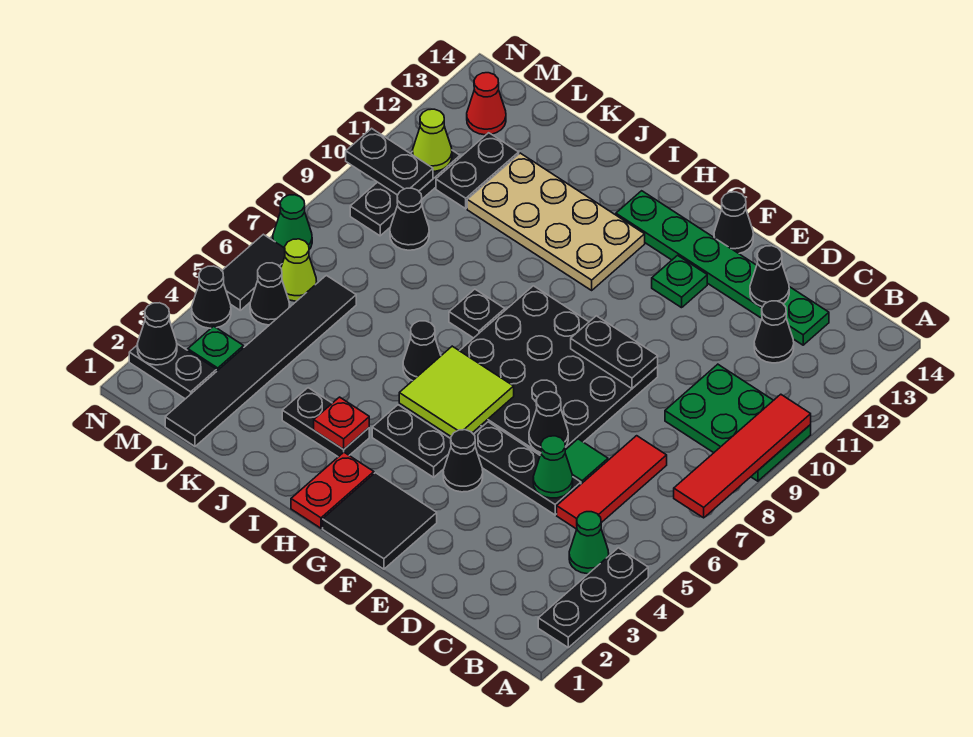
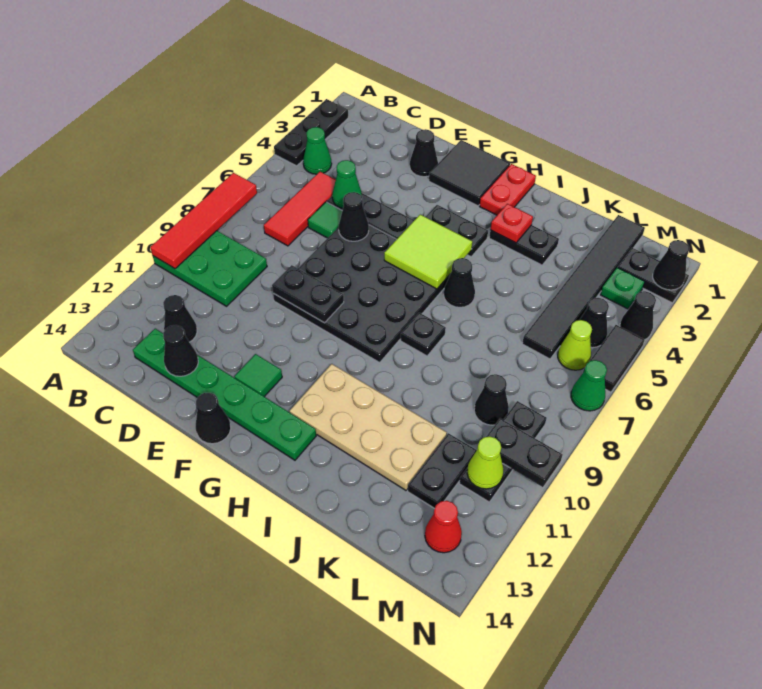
black 1x1 cone [443,430,483,492] -> black 1x1 cone moved to [410,129,438,177]
green 1x1 plate [652,255,707,308] -> green 1x1 tile [234,354,282,397]

